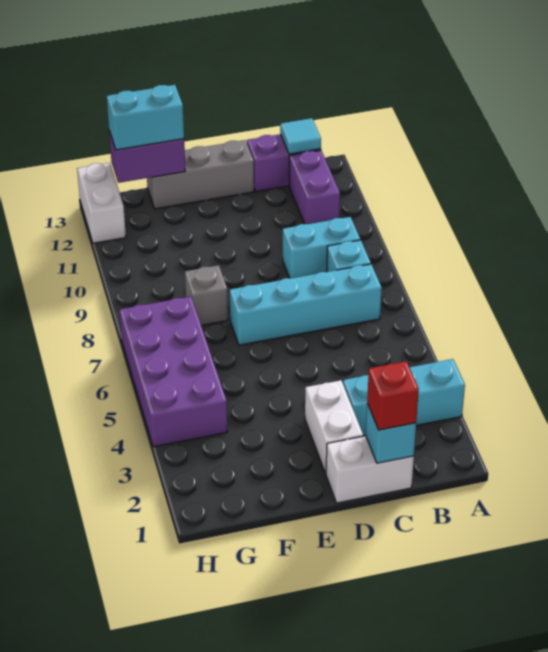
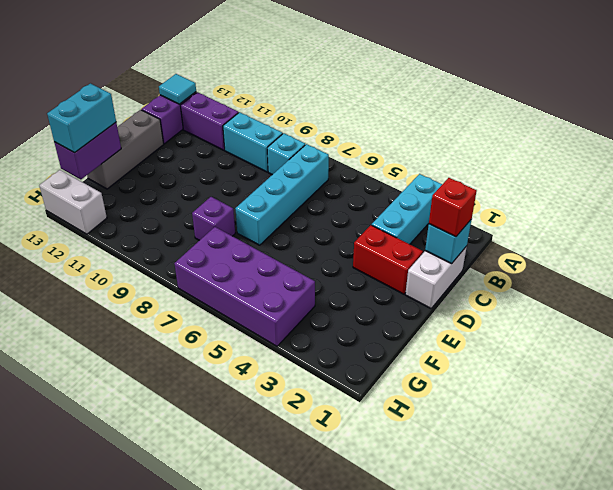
cyan 1x2 brick [283,217,360,278] -> cyan 1x2 brick turned to [223,112,283,172]
white 1x2 brick [305,380,363,474] -> red 1x2 brick [353,225,423,294]
grey 1x1 brick [185,265,228,325] -> purple 1x1 brick [192,197,235,240]

